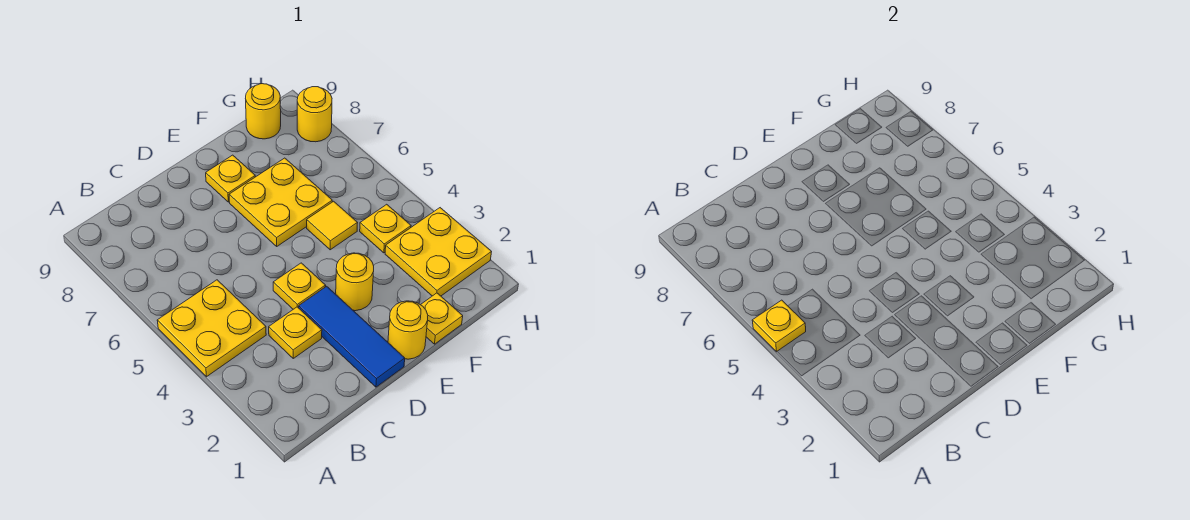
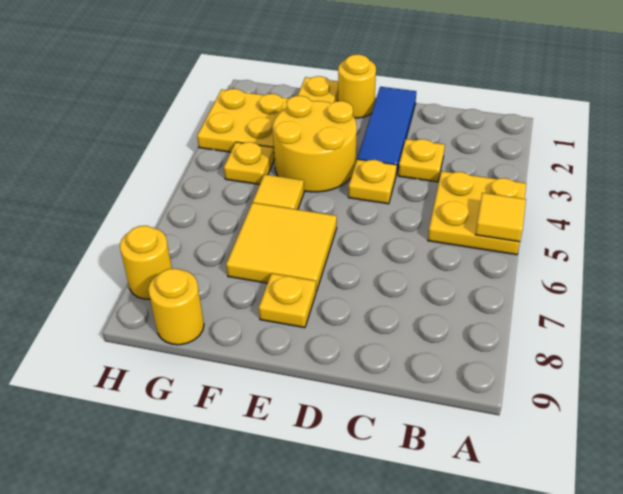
yellow 1x1 plate [752,300,806,352] -> yellow 1x1 tile [475,193,526,242]
yellow 1x1 round brick [336,253,374,311] -> yellow 2x2 round brick [273,96,357,192]
yellow 2x2 plate [229,158,332,246] -> yellow 2x2 tile [226,203,337,291]

